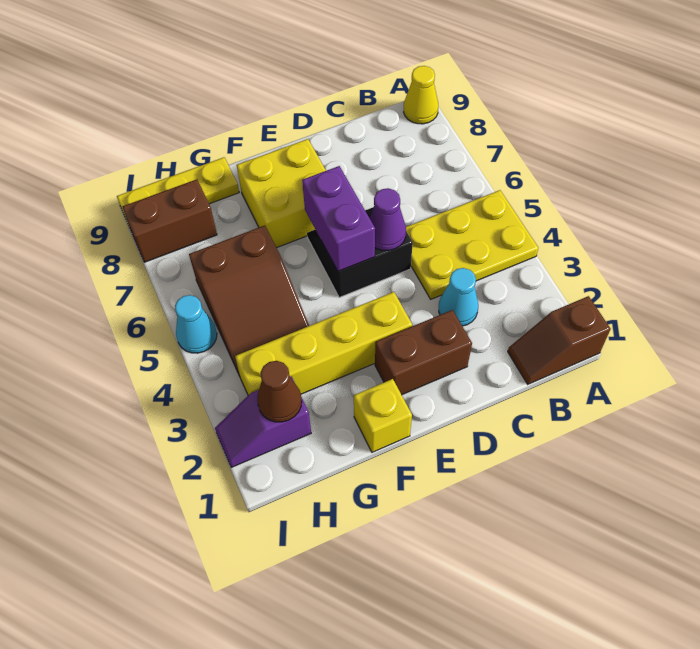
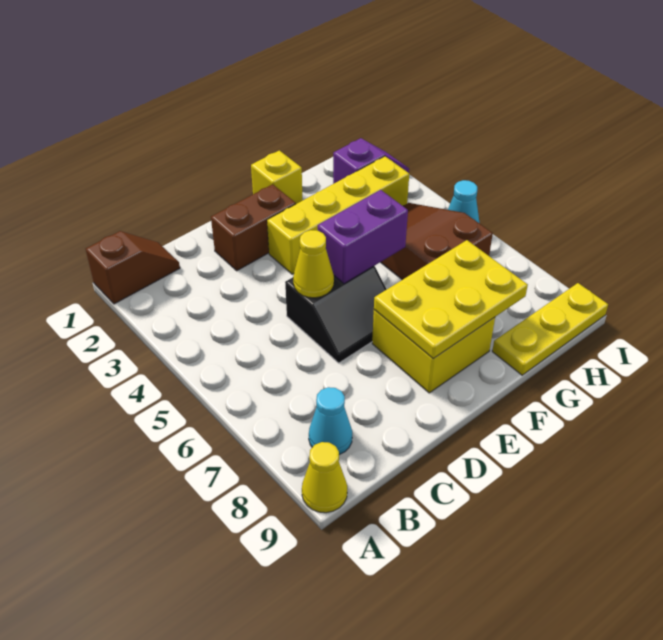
yellow 2x3 plate [406,190,538,299] -> yellow 2x3 plate moved to [374,240,528,359]
cyan 1x1 cone [439,268,478,326] -> cyan 1x1 cone moved to [309,387,352,455]
purple 1x1 cone [370,188,406,250] -> yellow 1x1 cone [293,230,334,298]
purple 1x2 brick [302,166,375,271] -> purple 1x2 brick turned to [318,190,408,284]
brown 1x1 cone [257,361,302,422] -> none
brown 1x2 brick [123,179,217,262] -> none

